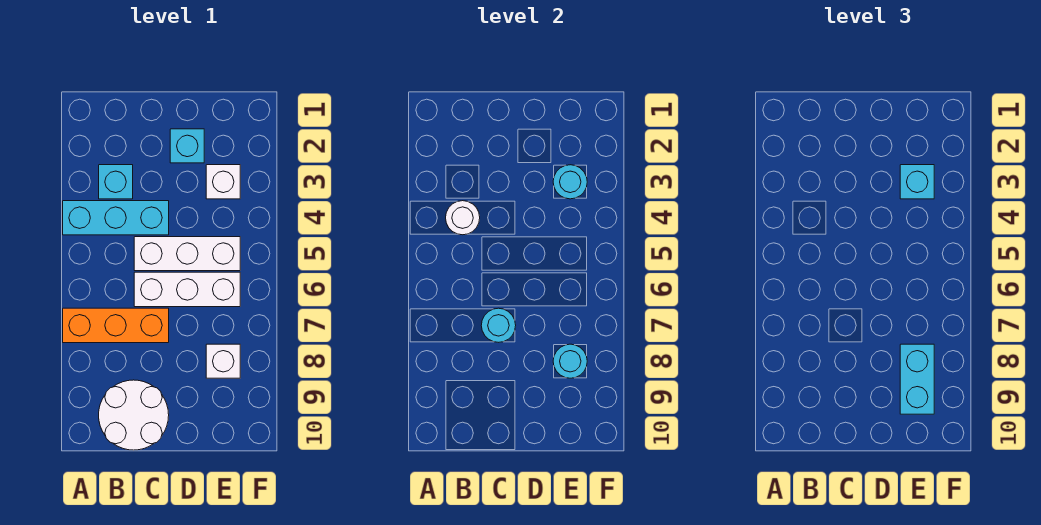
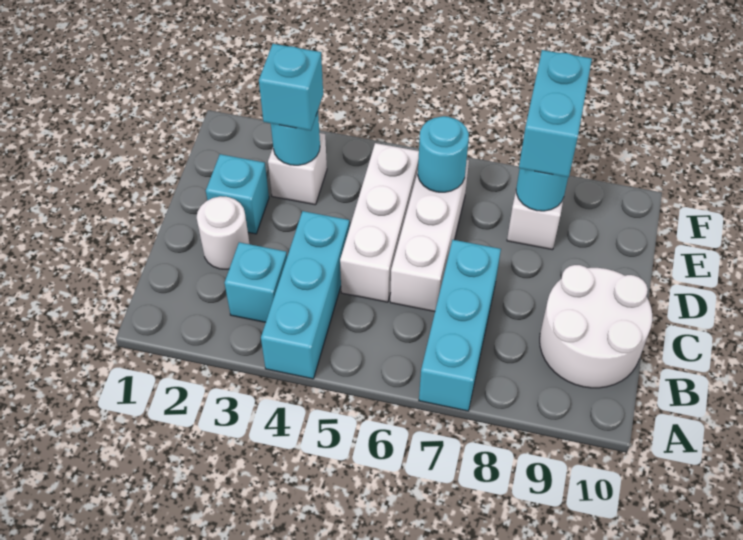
orange 1x3 brick [63,308,169,343] -> cyan 1x3 brick [419,240,501,411]
white 1x1 round brick [446,201,480,235] -> white 1x1 round brick moved to [197,196,249,269]
cyan 1x1 round brick [481,308,516,342] -> cyan 1x1 round brick moved to [418,116,469,192]
cyan 1x2 brick [900,344,934,414] -> cyan 1x2 brick turned to [519,50,592,177]

